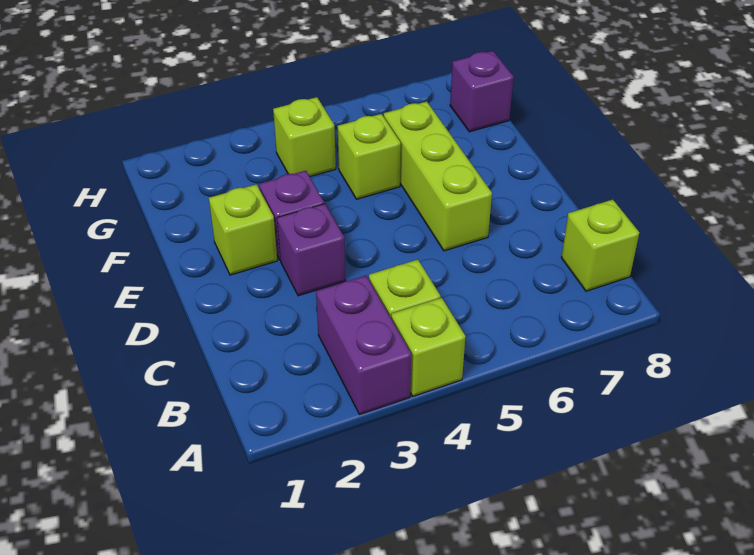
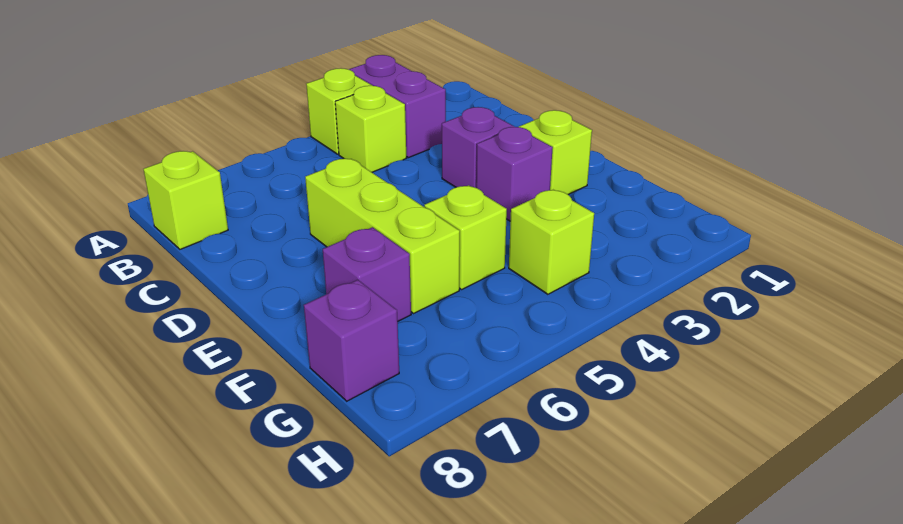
none -> purple 1x1 brick [323,227,411,321]

